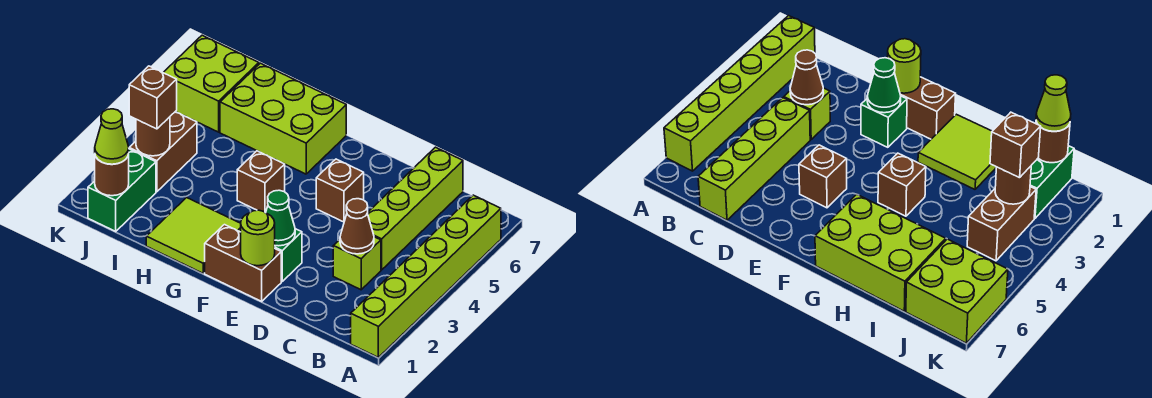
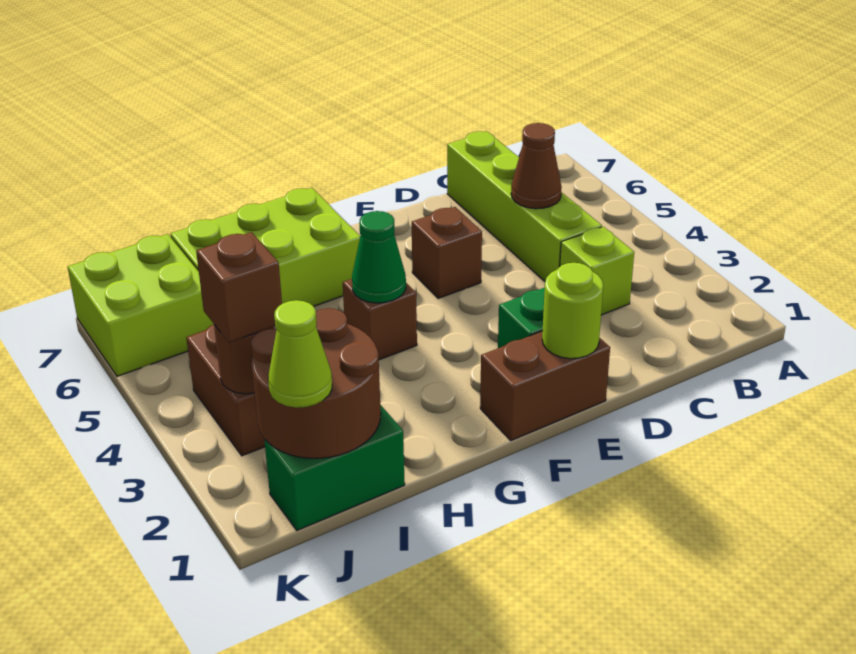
lime 1x6 brick [351,195,501,357] -> none
brown 1x1 cone [340,199,374,254] -> brown 1x1 cone moved to [511,123,562,209]
green 1x1 cone [266,190,295,246] -> green 1x1 cone moved to [352,211,406,303]
lime 2x2 tile [146,198,241,273] -> none
green 1x2 brick [88,149,156,231] -> green 1x2 brick turned to [264,405,405,530]
brown 1x1 round brick [95,154,129,196] -> brown 2x2 round brick [251,308,381,458]

